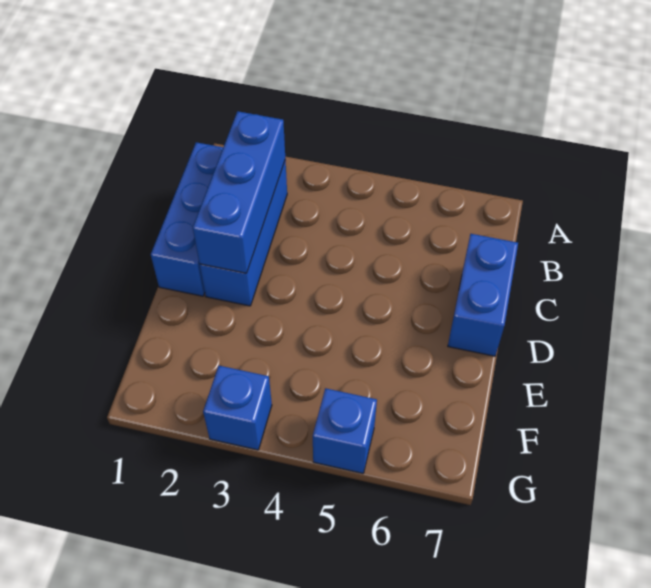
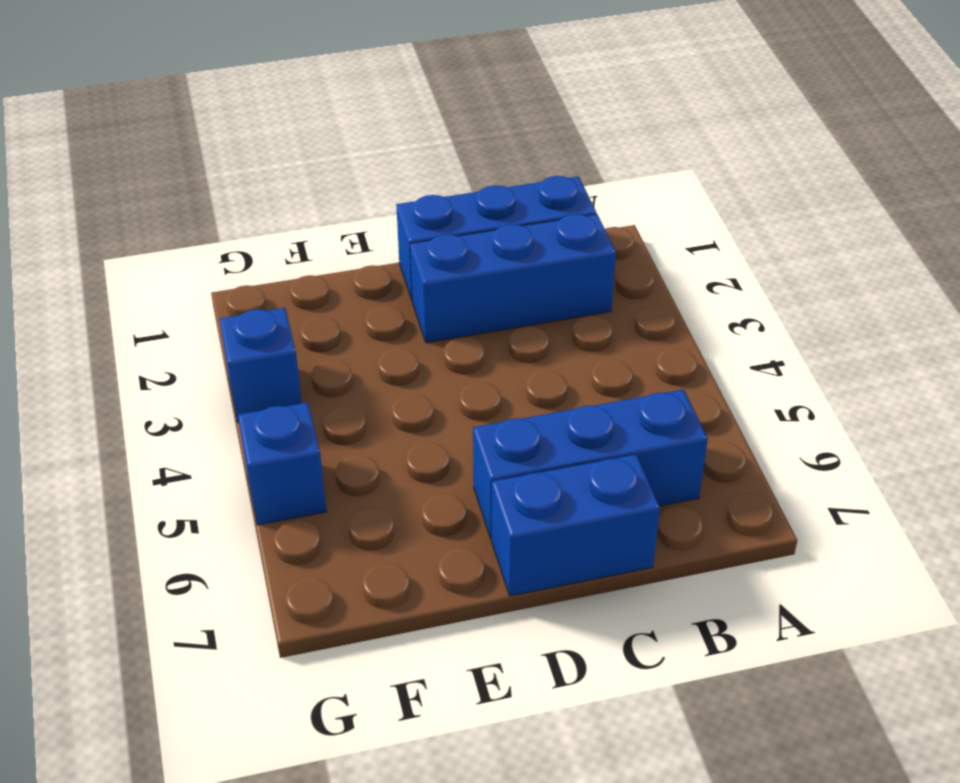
blue 1x3 brick [193,111,285,273] -> blue 1x3 brick moved to [473,390,708,538]

